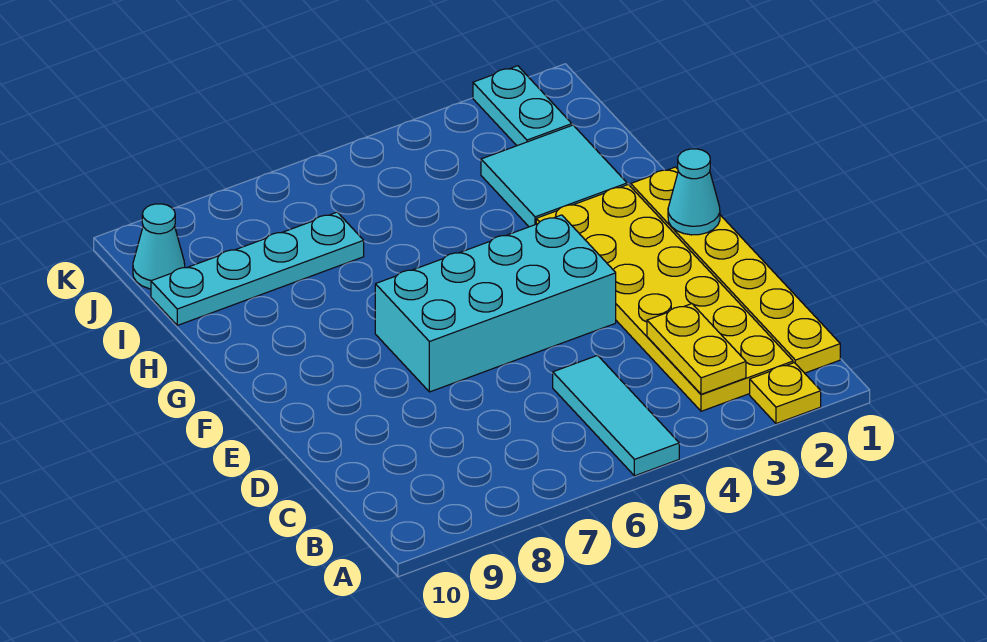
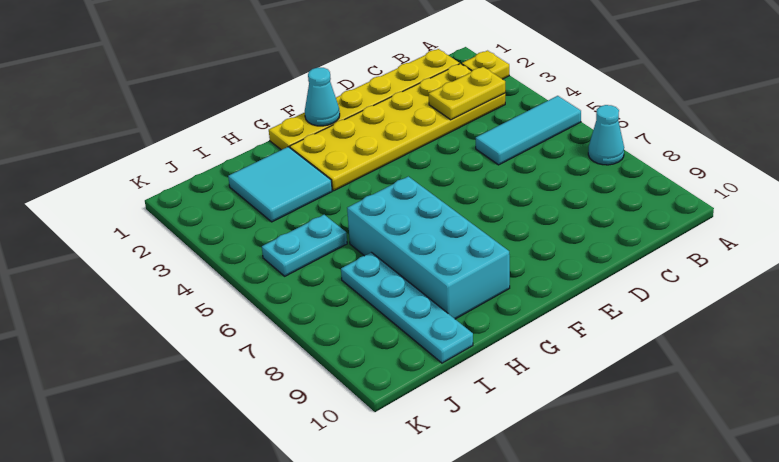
cyan 2x4 brick [375,215,616,392] -> cyan 2x4 brick moved to [347,176,510,319]
cyan 1x2 plate [473,66,572,146] -> cyan 1x2 plate moved to [262,215,347,276]
cyan 1x1 cone [133,204,185,289] -> cyan 1x1 cone moved to [588,105,624,165]

